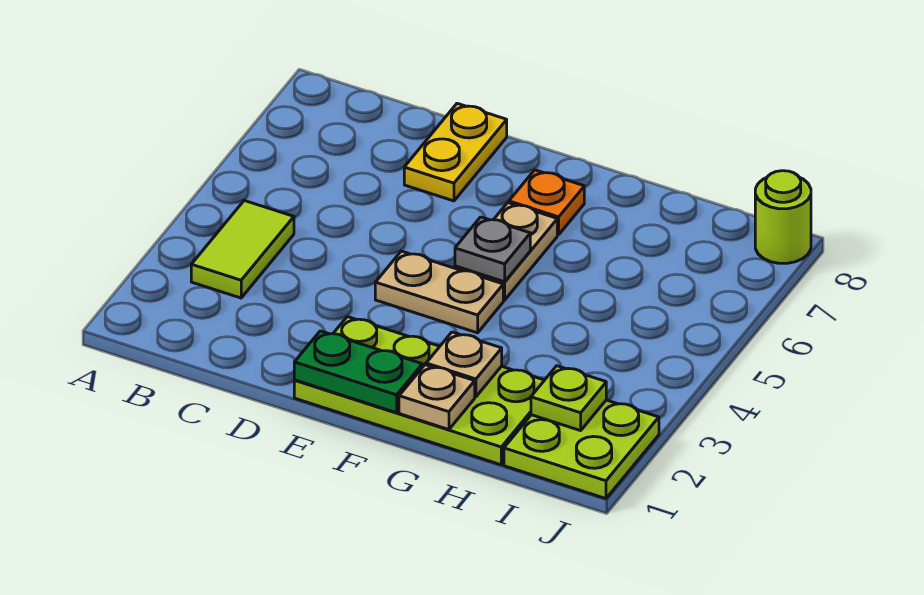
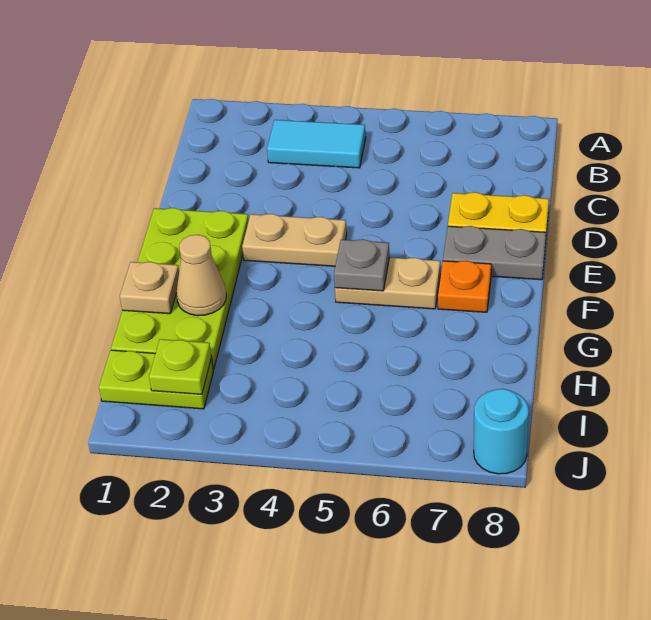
lime 1x2 tile [191,201,294,298] -> cyan 1x2 tile [267,120,366,168]
green 1x2 plate [294,331,422,413] -> none
tan 1x2 plate [375,251,503,333] -> tan 1x2 plate turned to [242,214,347,266]
none -> grey 1x2 plate [443,226,546,280]
tan 1x1 plate [426,332,502,397] -> tan 1x1 cone [176,235,226,316]
lime 2x2 plate [504,400,659,499] -> lime 1x2 plate [99,350,213,409]
lime 1x1 round brick [755,171,811,263] -> cyan 1x1 round brick [474,389,529,474]

